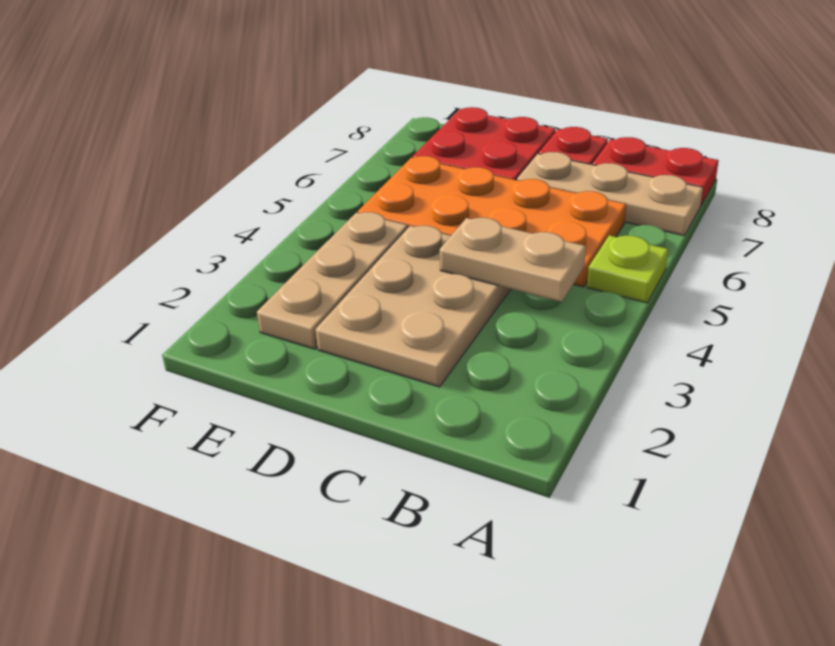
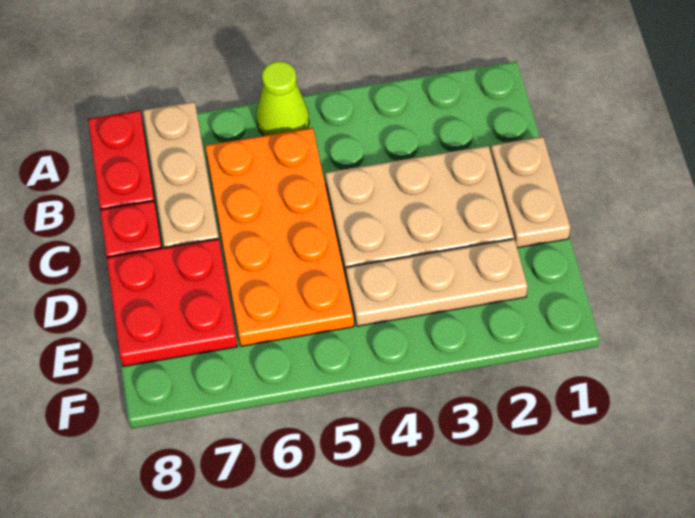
lime 1x1 plate [587,235,668,303] -> lime 1x1 cone [257,61,309,136]
tan 1x2 plate [440,218,586,302] -> tan 1x2 plate moved to [491,137,570,248]

